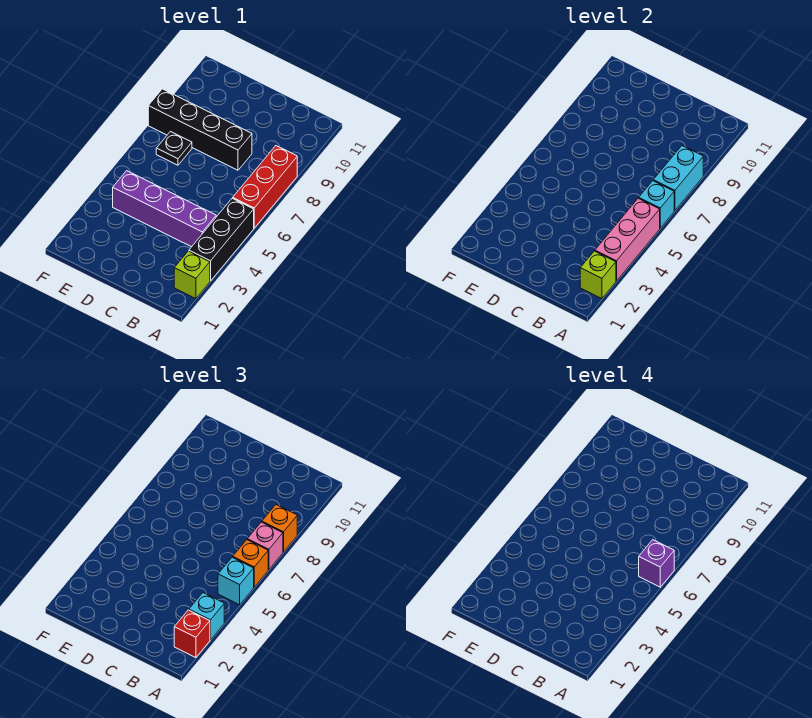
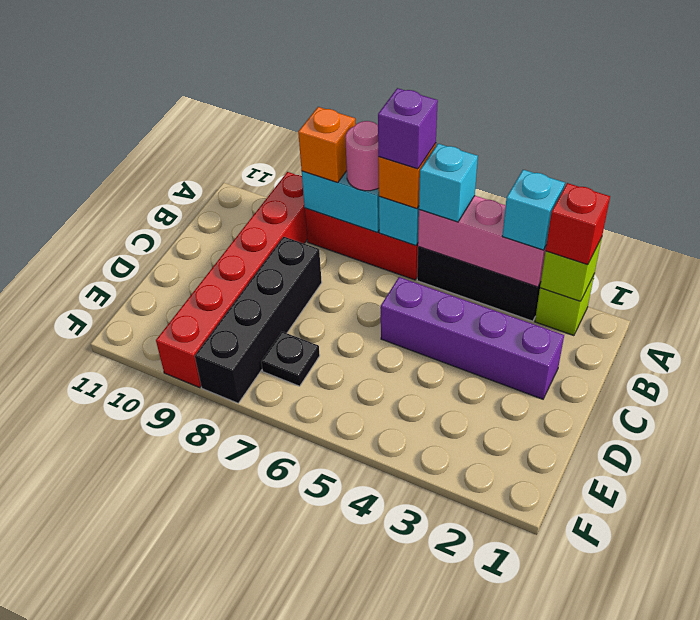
pink 1x1 brick [247,522,283,570] -> pink 1x1 round brick [345,121,379,191]
none -> red 1x6 brick [156,172,307,388]
purple 1x4 brick [113,171,216,247] -> purple 1x4 brick turned to [381,277,564,399]

